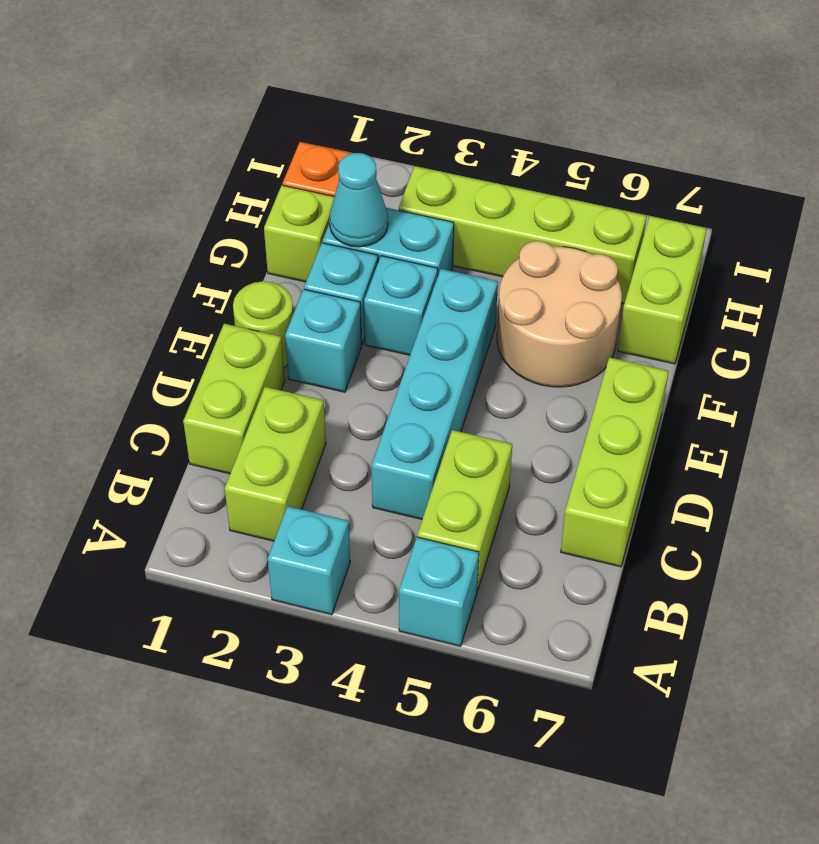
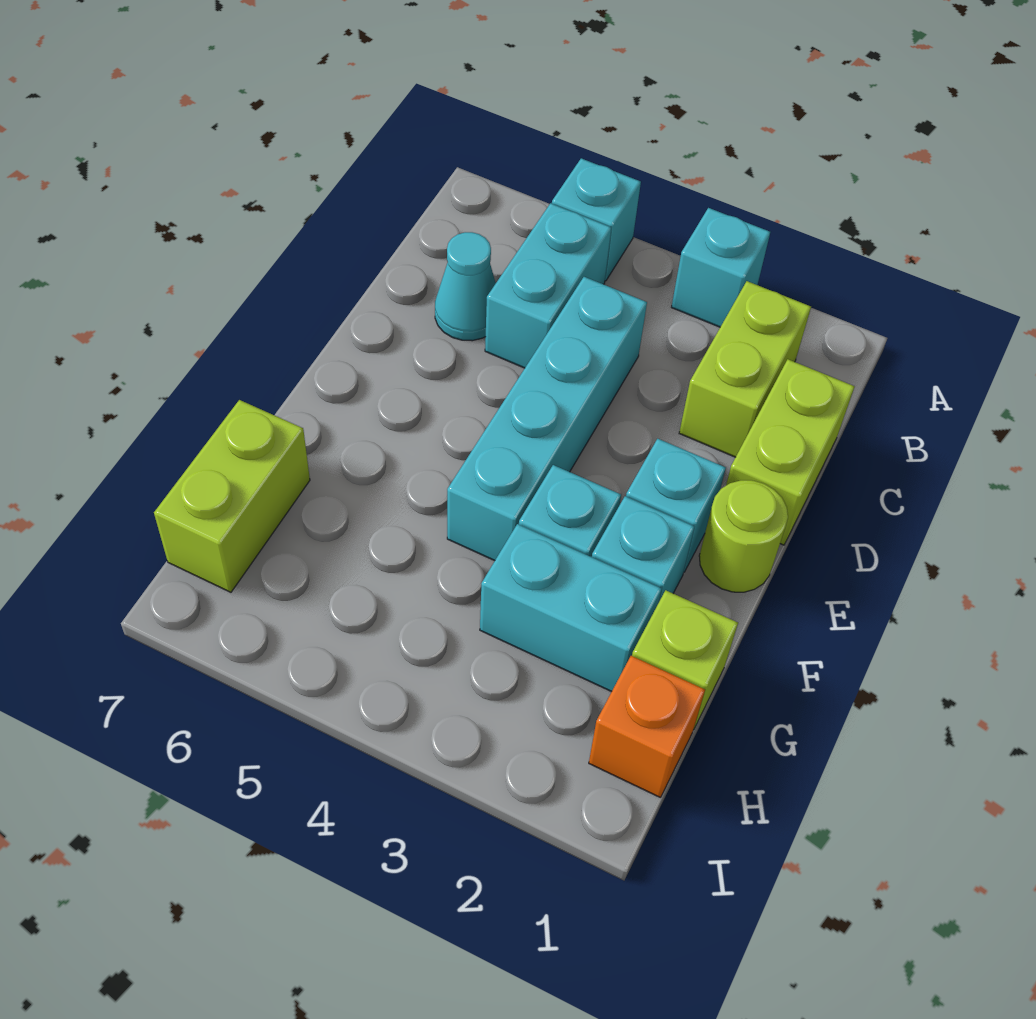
lime 1x2 brick [417,430,512,590] -> cyan 1x2 brick [485,203,611,368]
lime 1x3 brick [561,357,669,567] -> none
tan 2x2 round brick [497,241,622,387] -> none
cyan 1x1 cone [329,153,388,247] -> cyan 1x1 cone moved to [435,232,496,341]
lime 1x4 brick [399,166,646,303] -> none

